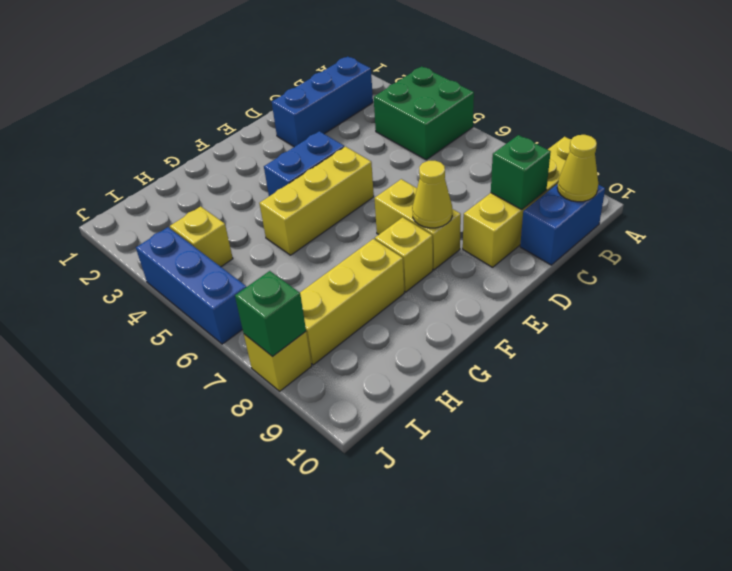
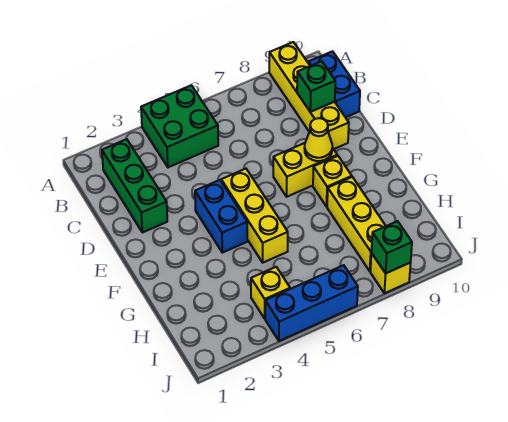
blue 1x3 brick [272,57,373,147] -> green 1x3 brick [102,139,167,233]
yellow 1x1 cone [557,135,598,202] -> none

